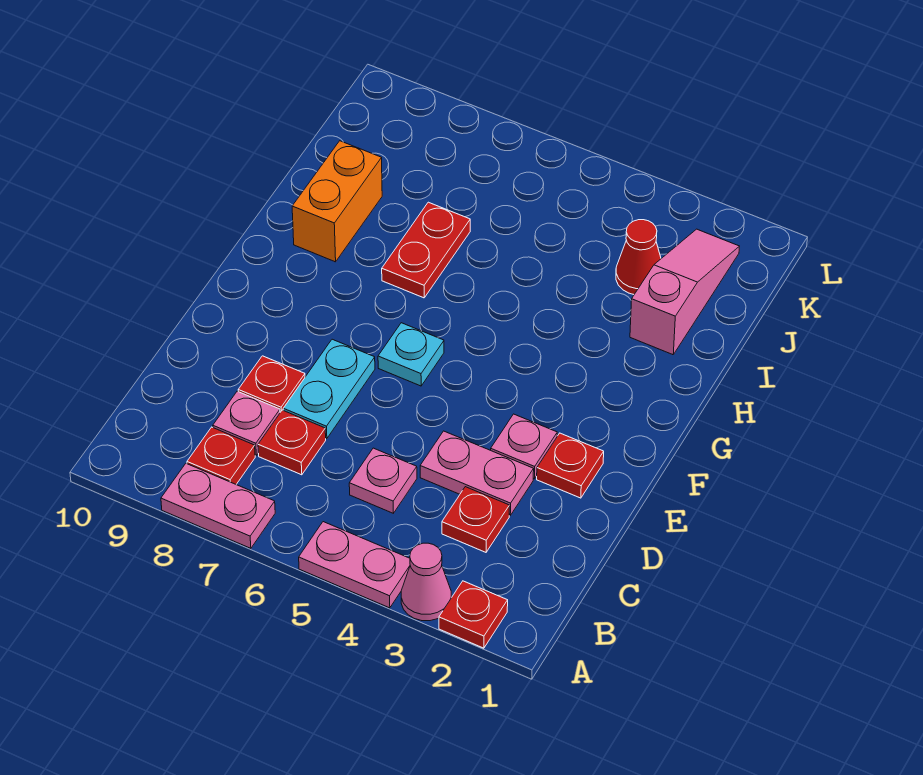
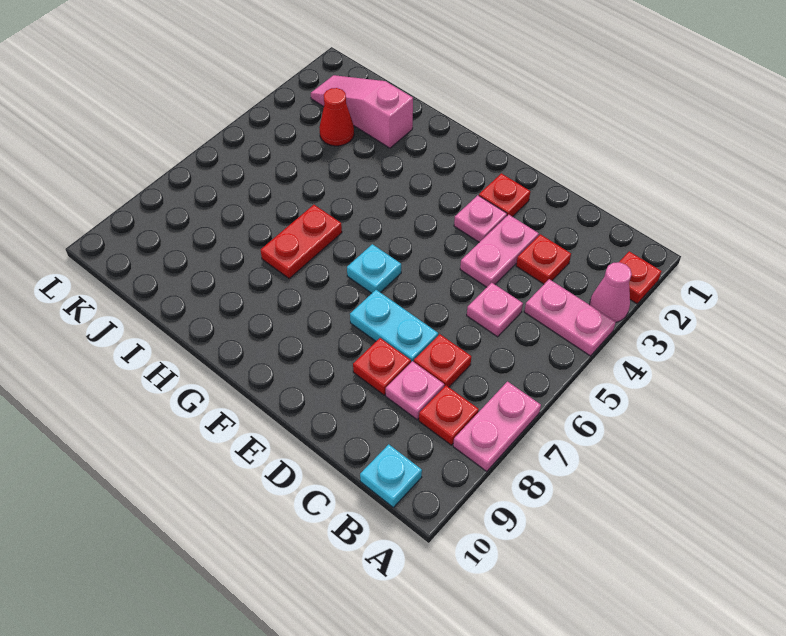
pink 1x2 plate [299,522,410,608] -> pink 1x2 plate turned to [524,279,616,356]
none -> cyan 1x1 plate [360,444,422,507]
red 1x2 plate [382,202,470,298] -> red 1x2 plate turned to [261,205,342,279]
orange 1x2 brick [292,141,382,262] -> none

